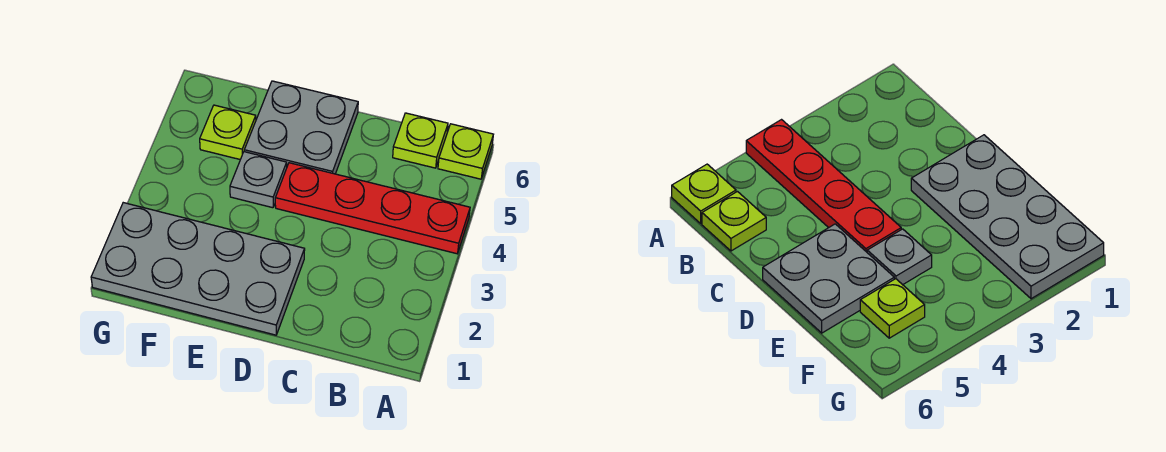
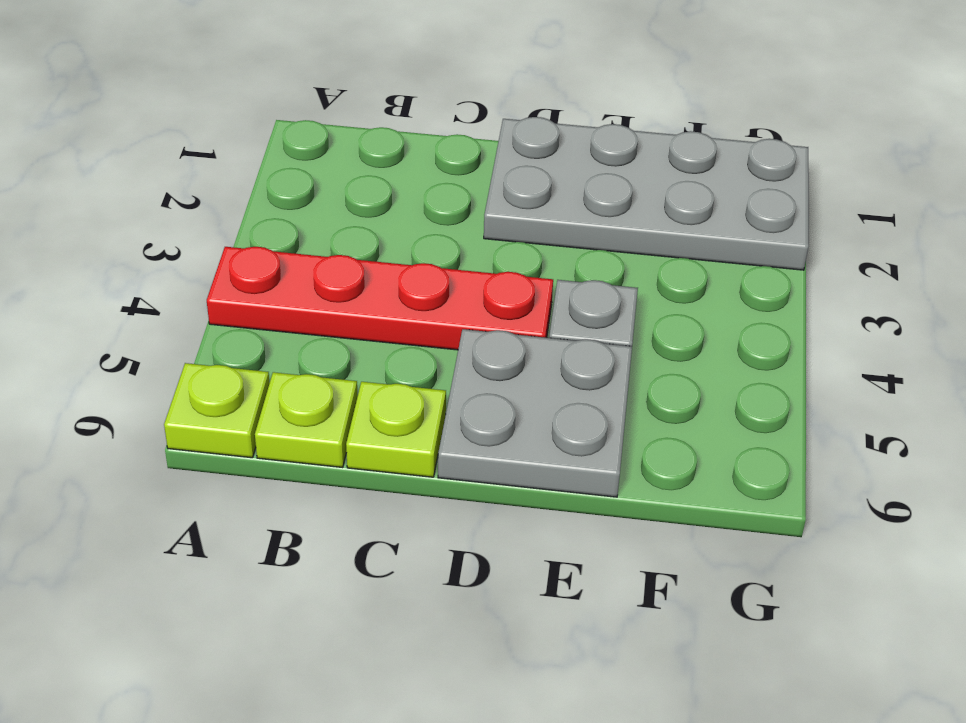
lime 1x1 plate [200,105,256,160] -> lime 1x1 plate moved to [346,382,446,477]

